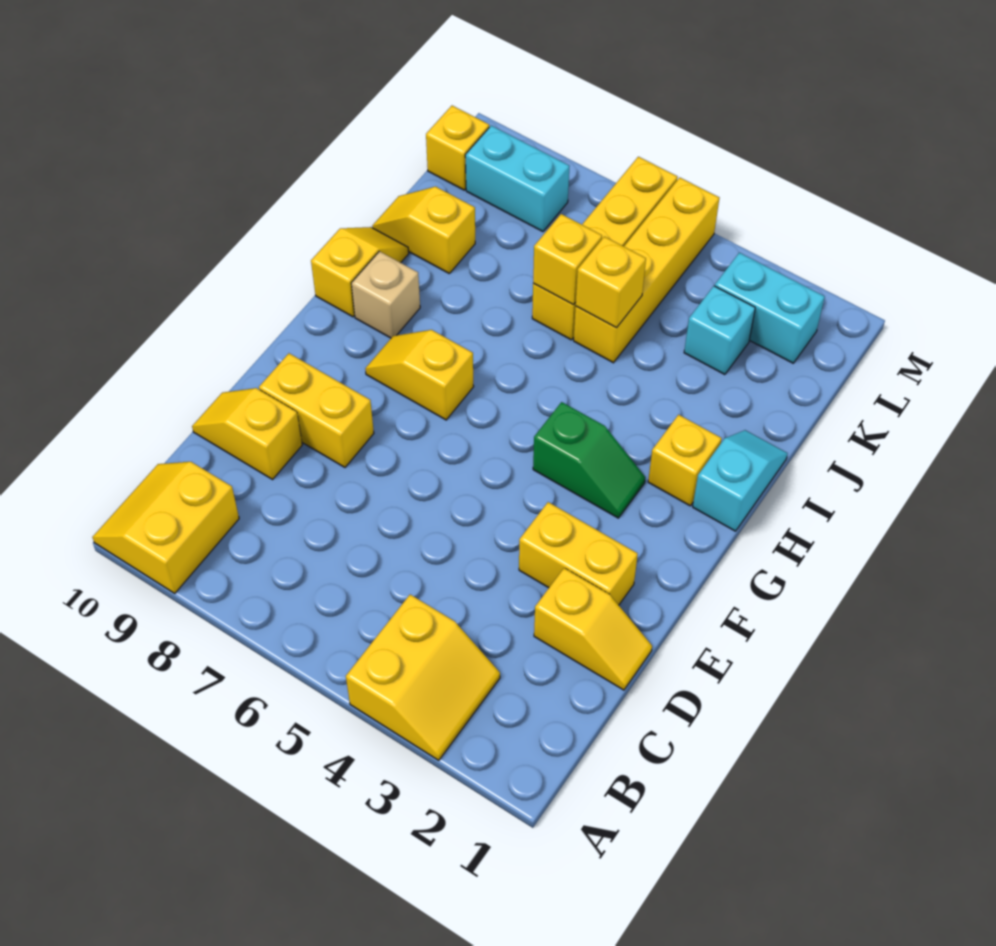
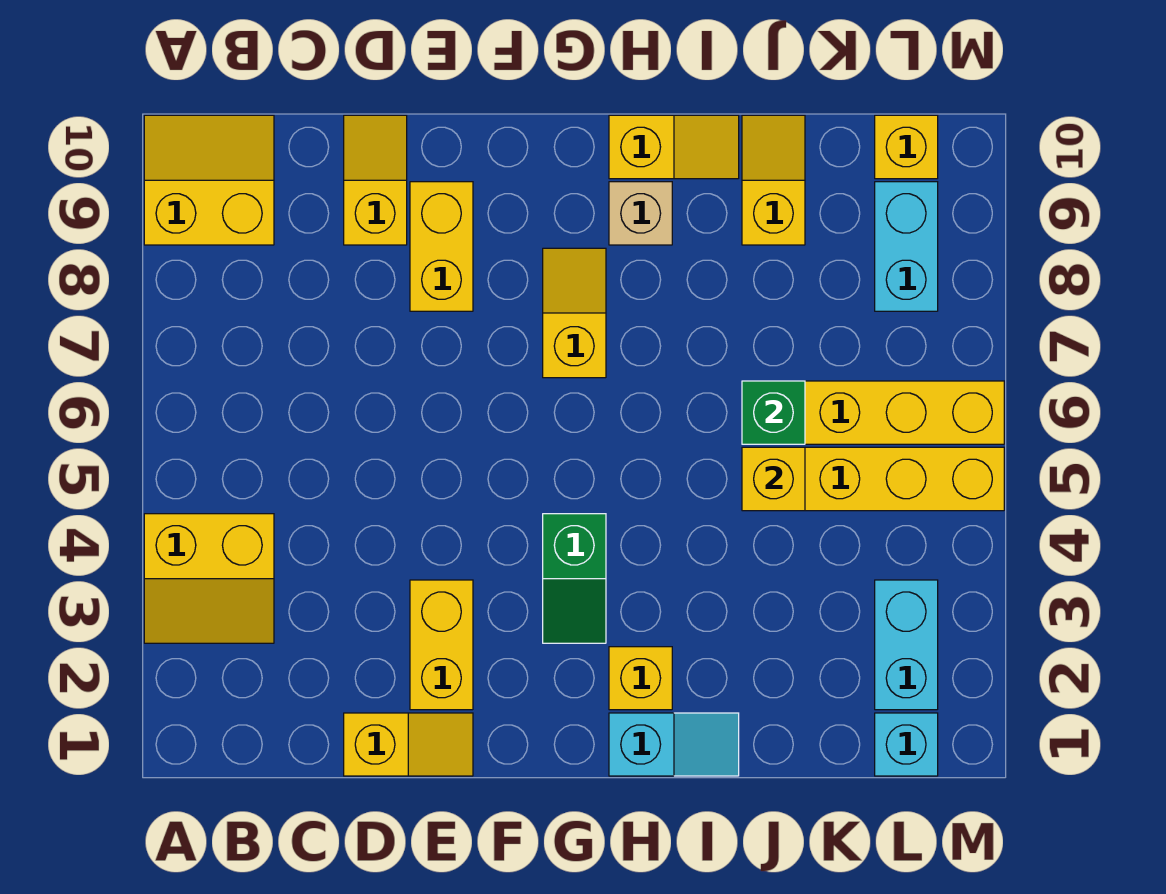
yellow 1x2 slope [534,568,652,690] -> yellow 1x2 slope turned to [344,713,473,776]
yellow 1x1 brick [533,214,602,305] -> green 1x1 brick [742,381,805,444]
cyan 1x1 brick [684,286,755,375] -> cyan 1x1 brick moved to [875,713,938,776]

